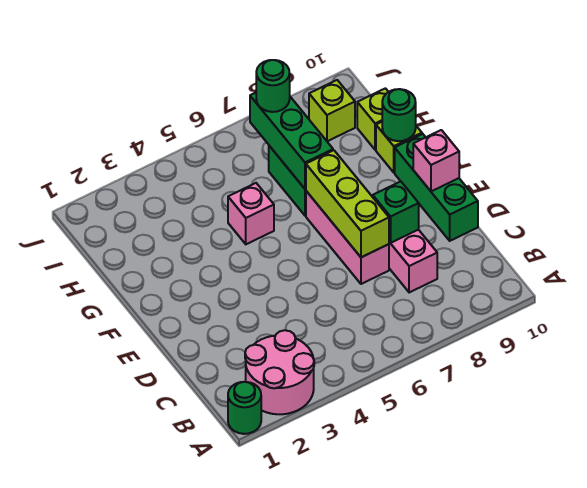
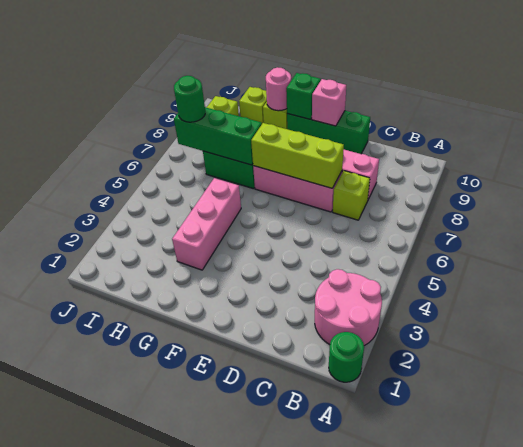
none -> lime 1x1 brick [333,171,370,220]
green 1x1 brick [373,181,419,243] -> green 1x1 brick moved to [286,73,321,119]
pink 1x1 brick [228,183,274,244] -> pink 1x3 brick [172,178,241,270]
green 1x1 round brick [382,89,416,141] -> pink 1x1 round brick [266,67,291,111]

